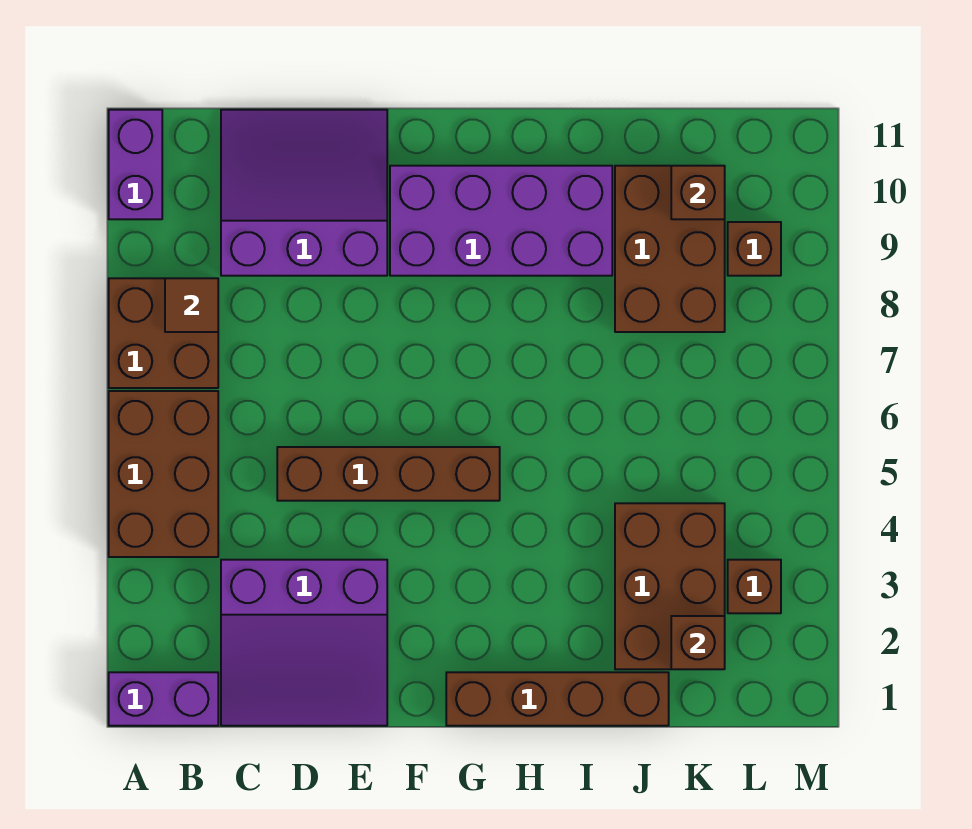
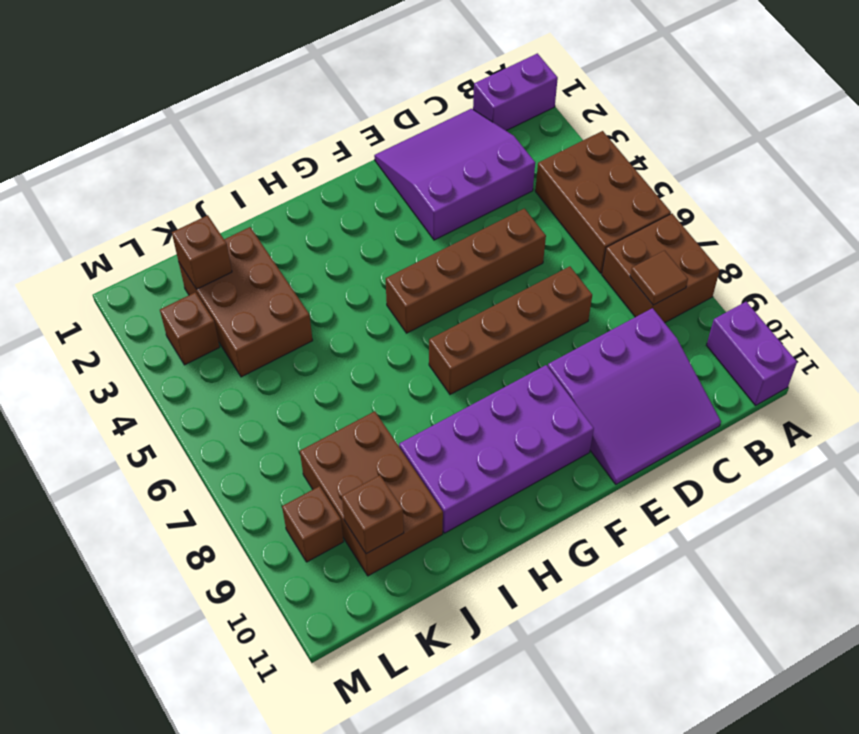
brown 1x4 brick [446,672,669,726] -> brown 1x4 brick moved to [429,266,592,394]

